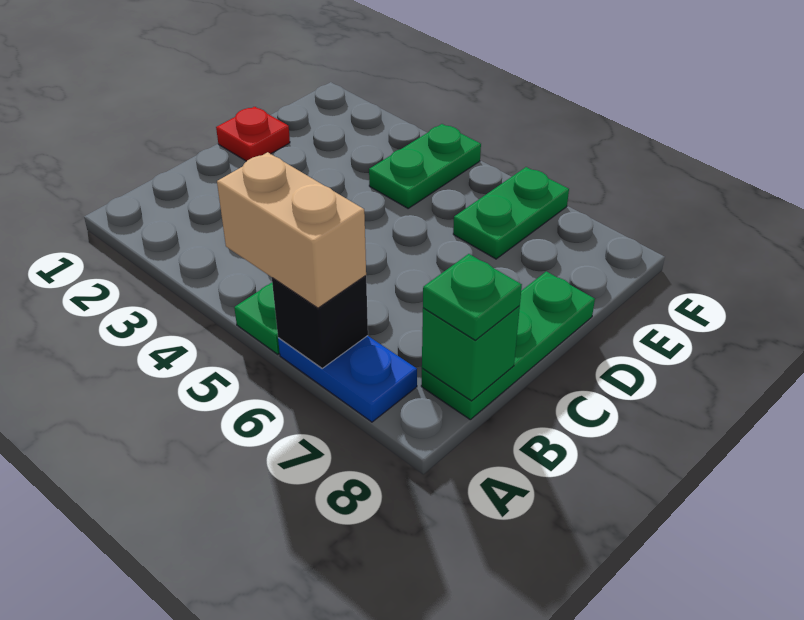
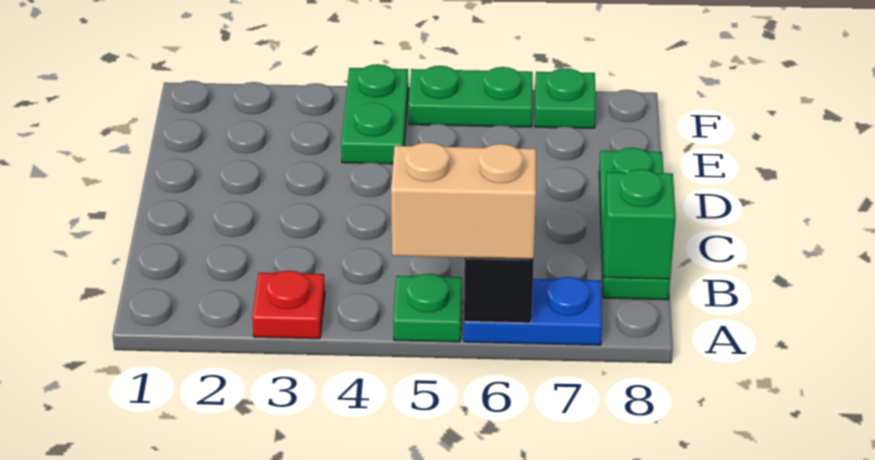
green 1x1 plate [423,254,522,340] -> green 1x1 plate moved to [535,68,596,128]
red 1x1 plate [216,107,290,161] -> red 1x1 plate moved to [252,270,325,339]
green 1x2 plate [453,167,569,259] -> green 1x2 plate turned to [409,66,533,127]

